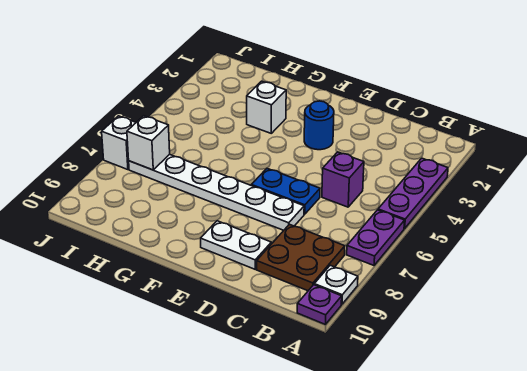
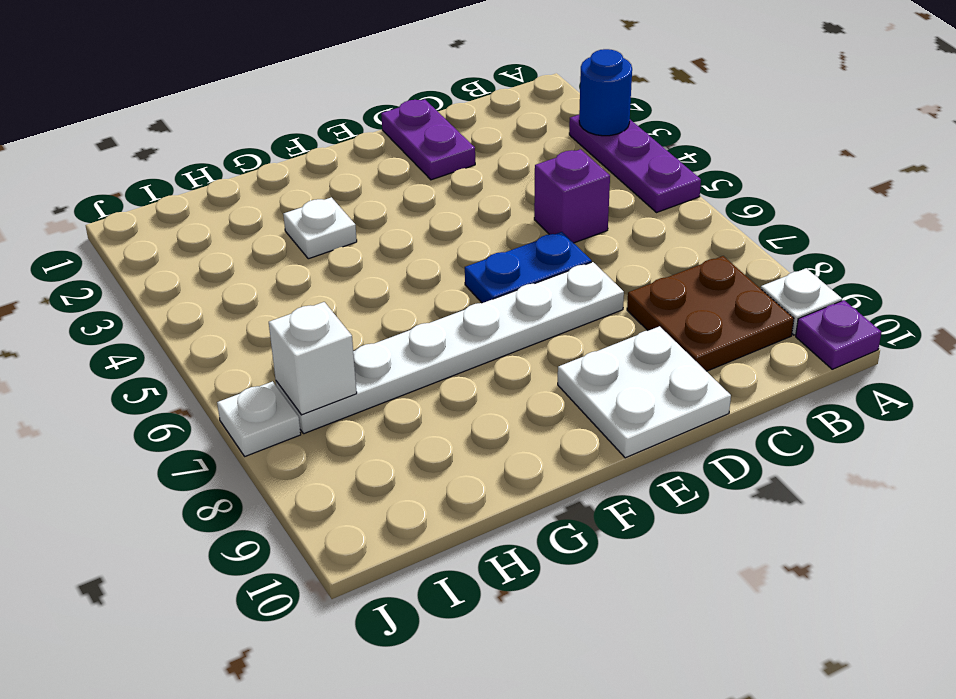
purple 1x2 plate [347,210,405,265] -> purple 1x2 plate moved to [381,99,475,180]
white 1x2 plate [201,221,271,269] -> white 2x2 plate [558,326,731,458]
blue 1x1 round brick [304,101,334,150] -> blue 1x1 round brick moved to [579,49,632,136]
white 1x1 brick [247,81,286,133] -> white 1x1 plate [283,197,357,259]
white 1x1 brick [102,116,136,170] -> white 1x1 plate [217,381,301,456]

